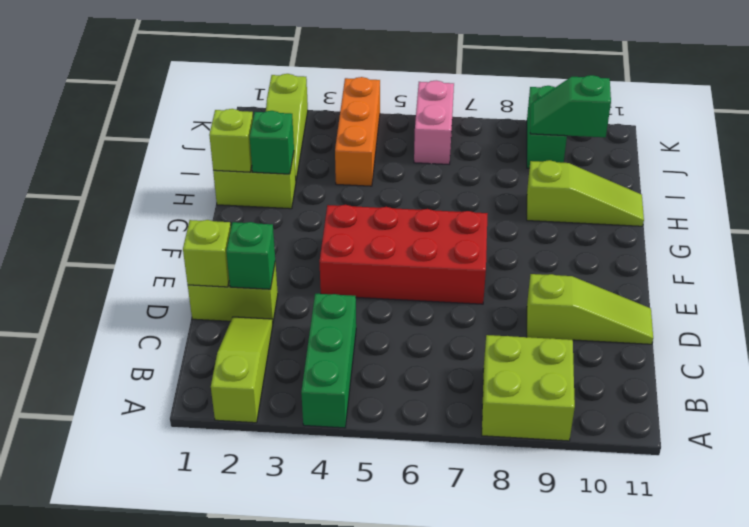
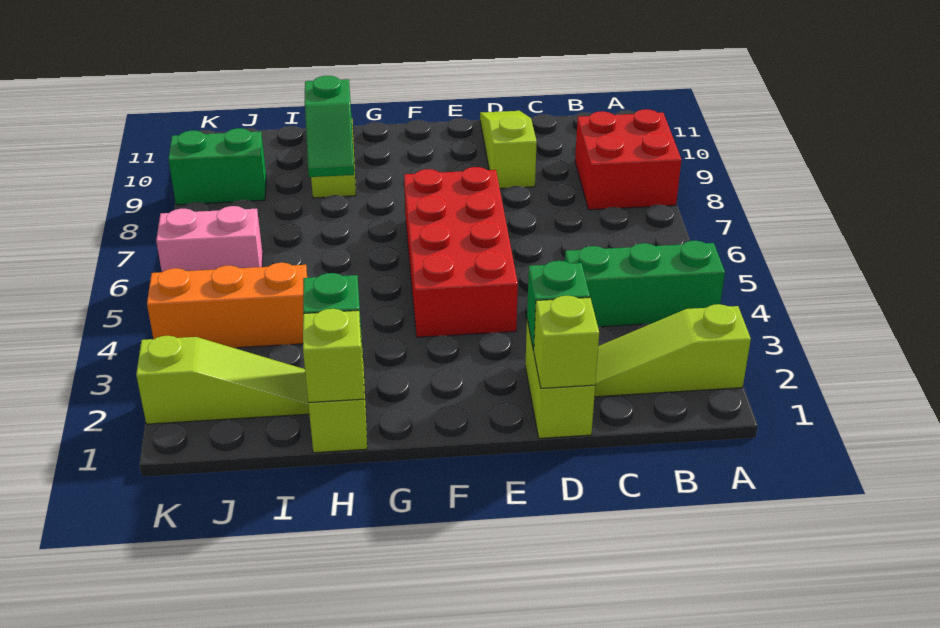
lime 2x2 brick [482,335,575,441] -> red 2x2 brick [575,109,681,210]
green 1x2 slope [530,75,611,137] -> green 1x2 slope moved to [305,76,354,177]

